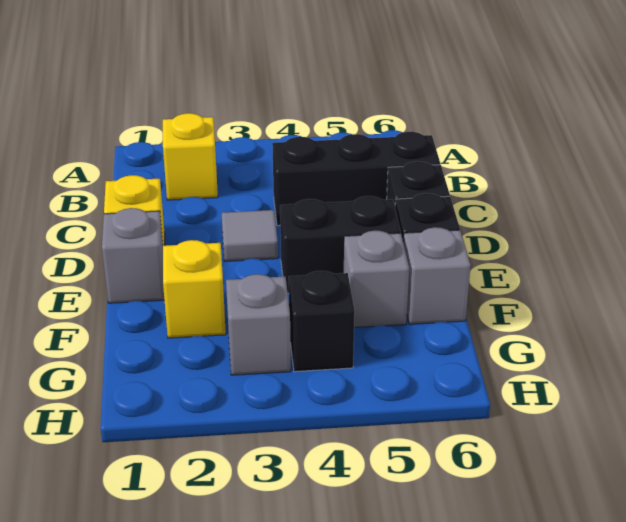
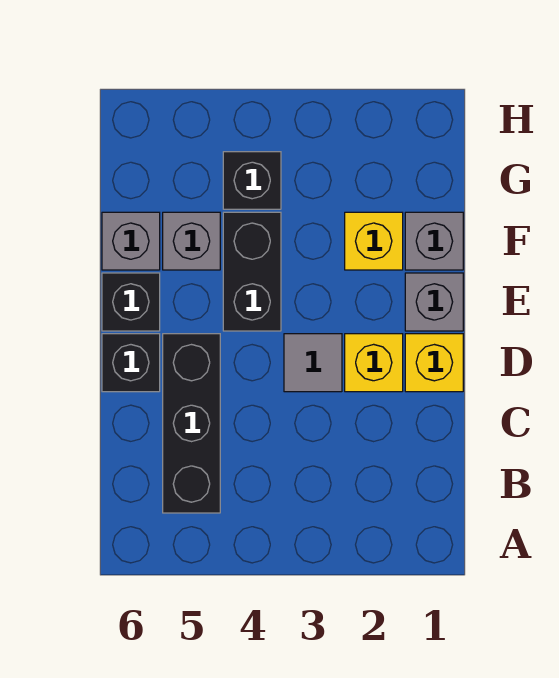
yellow 1x1 brick [163,113,218,200] -> yellow 1x1 brick moved to [345,334,403,392]
black 1x3 brick [272,132,440,226] -> black 1x3 brick turned to [163,334,220,513]
black 1x2 brick [280,196,401,293] -> black 1x2 brick turned to [223,212,281,331]
grey 1x1 brick [226,274,291,375] -> grey 1x1 brick moved to [405,212,463,270]

